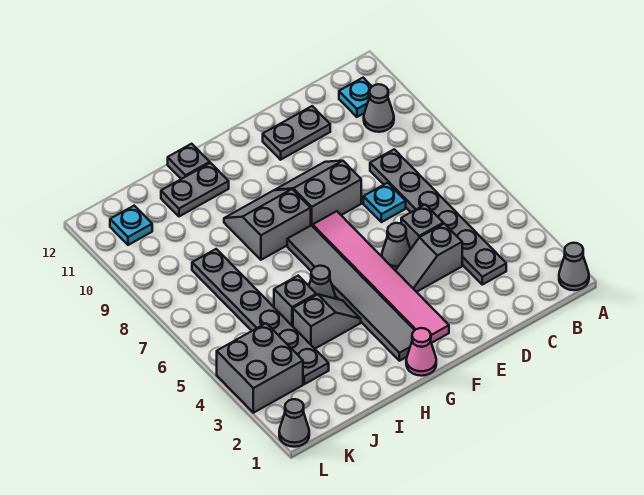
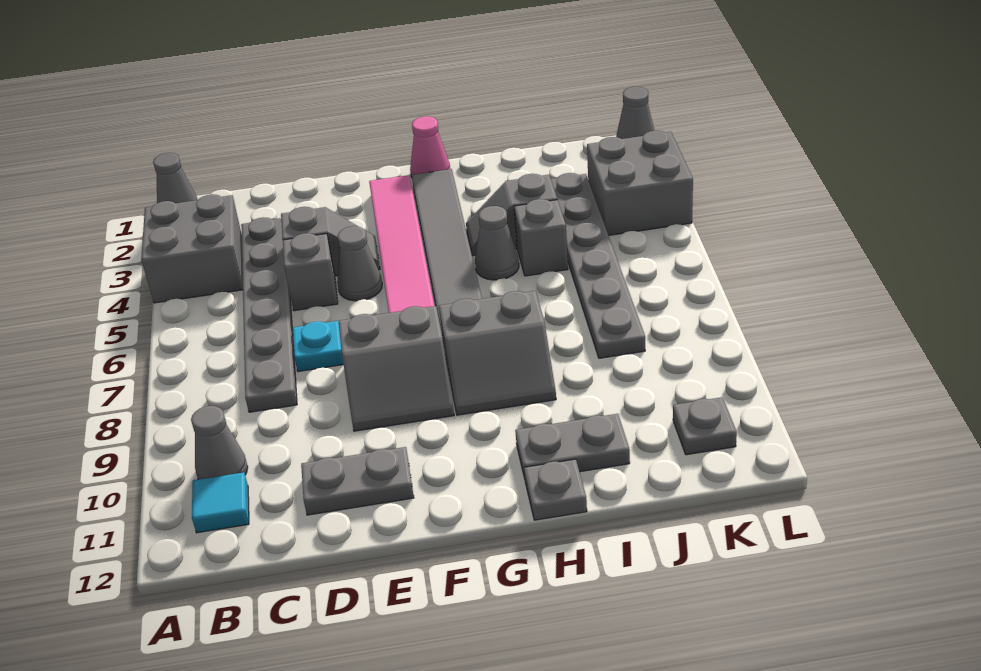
none -> grey 2x2 brick [141,194,243,303]
cyan 1x1 plate [339,78,372,117] -> cyan 1x1 tile [192,472,249,533]
cyan 1x1 plate [110,206,152,245] -> grey 1x1 plate [673,397,737,455]

